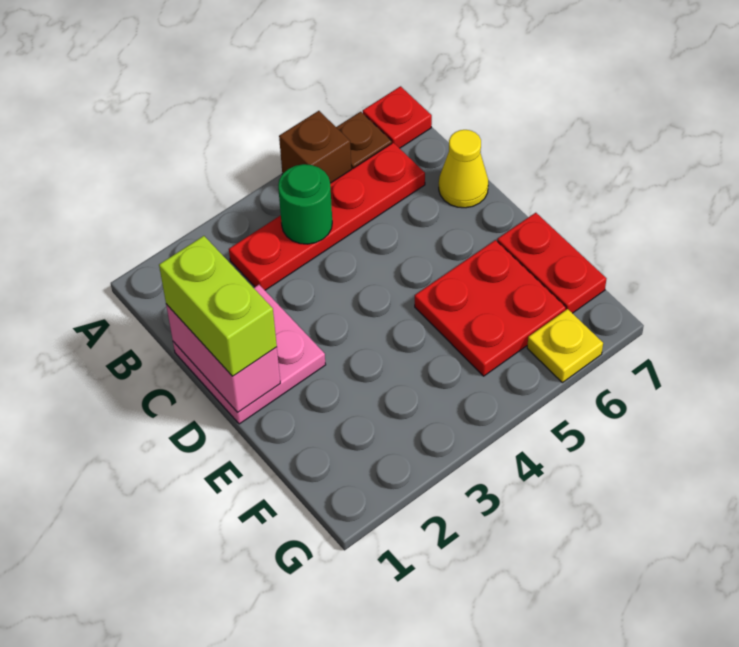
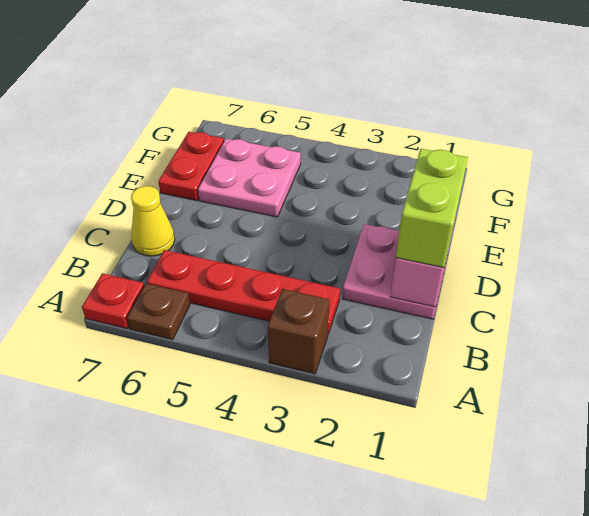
brown 1x1 brick [279,111,351,183] -> brown 1x1 brick moved to [268,289,329,374]
green 1x1 round brick [278,164,332,244] -> none
red 2x2 plate [415,240,566,376] -> pink 2x2 plate [198,139,301,217]
yellow 1x1 plate [527,309,603,383] -> none

